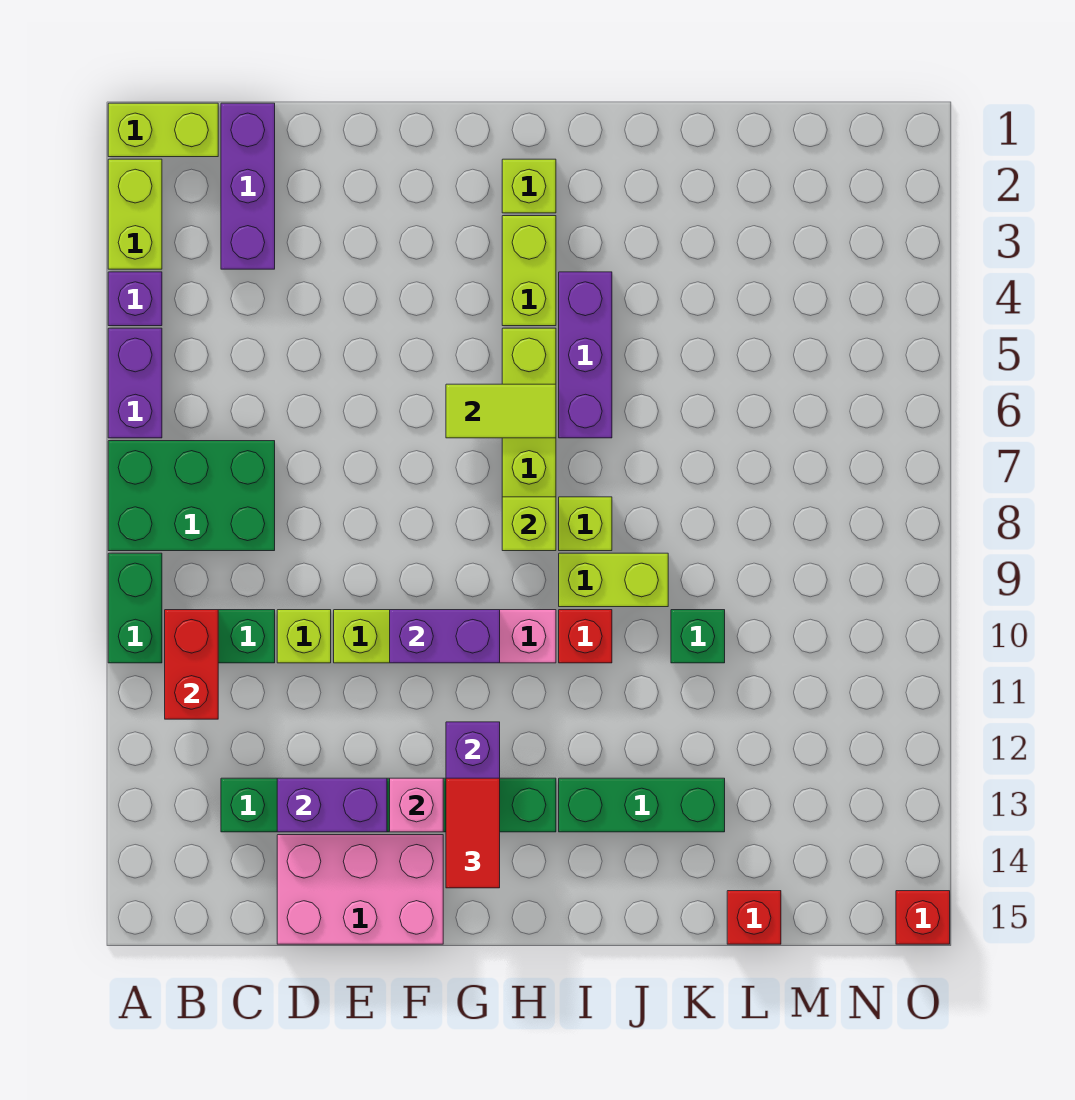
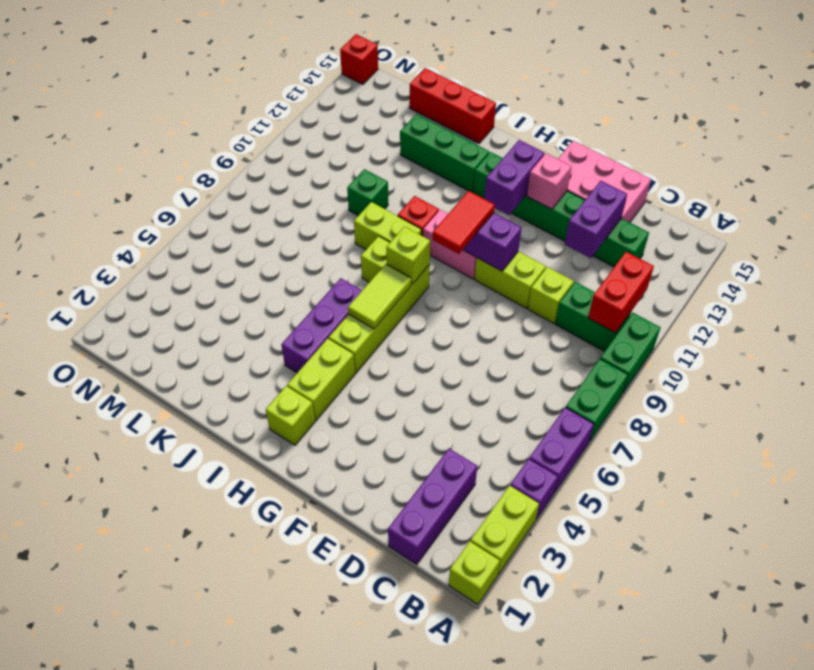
lime 1x2 brick [108,103,218,157] -> lime 1x1 brick [449,541,500,604]
green 2x3 brick [108,441,275,551] -> green 1x2 brick [566,359,628,442]
purple 1x2 brick [277,778,387,832] -> purple 1x2 brick turned to [565,181,627,258]
lime 1x2 tile [446,384,556,438] -> lime 1x2 tile turned to [348,264,411,329]
red 1x2 tile [446,778,500,888] -> red 1x2 tile moved to [433,191,495,254]
red 1x1 brick [727,891,781,944] -> red 1x3 brick [409,68,496,143]

